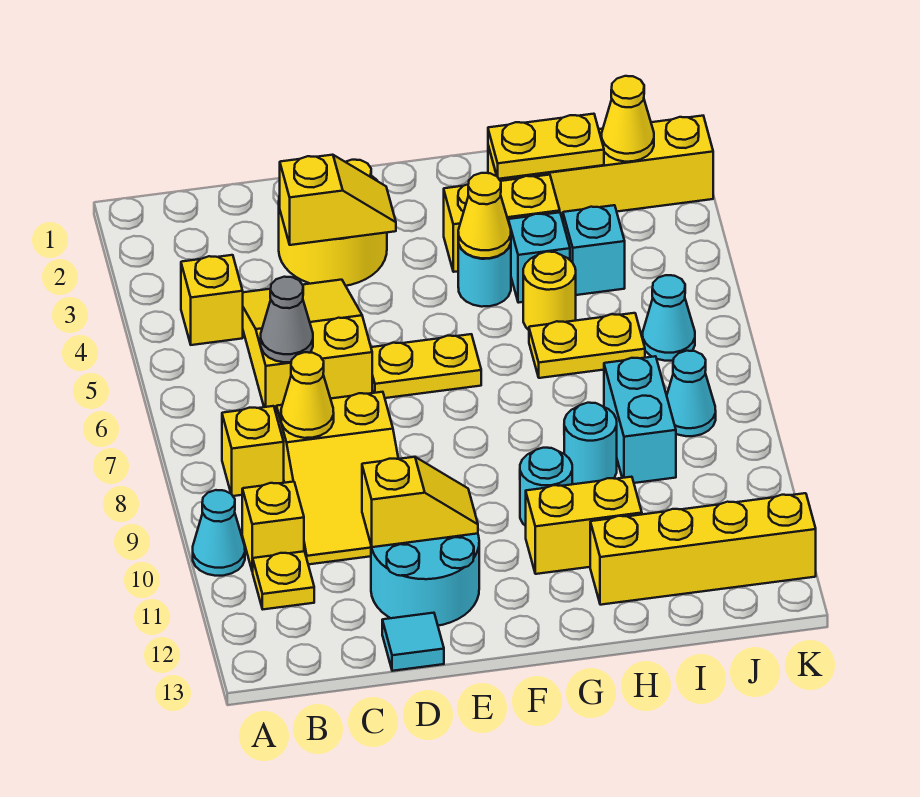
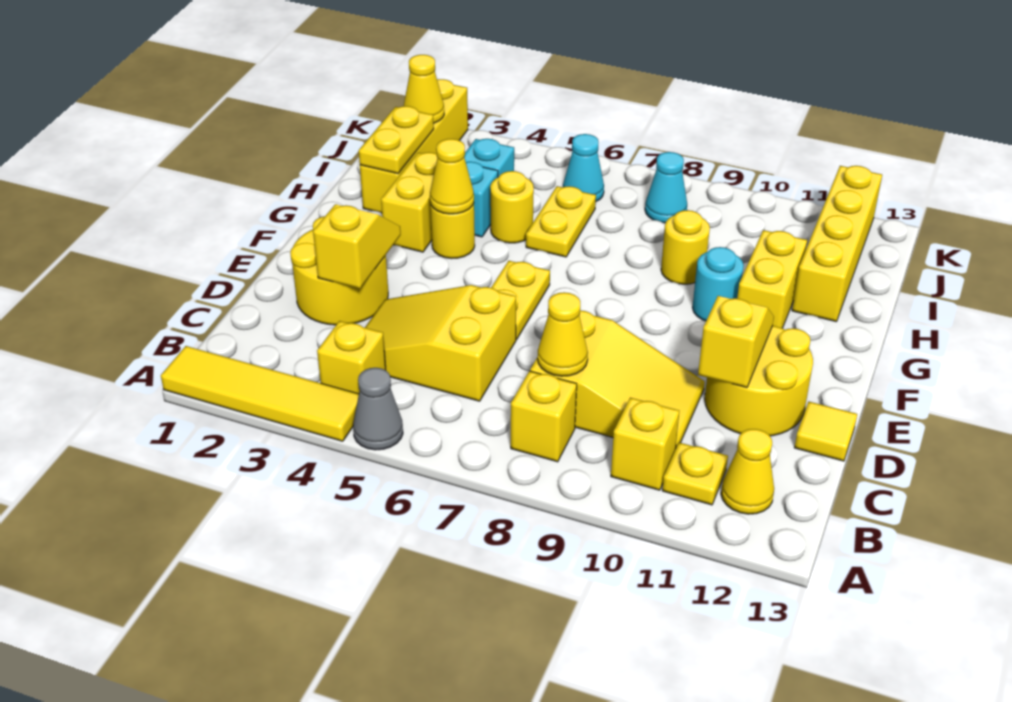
none -> yellow 1x4 tile [161,346,359,441]
cyan 1x1 cone [193,490,245,576] -> none
none -> yellow 1x1 cone [721,429,774,514]
grey 1x1 cone [261,277,313,362] -> grey 1x1 cone moved to [353,368,403,450]
cyan 2x2 round brick [371,534,479,626] -> yellow 2x2 round brick [705,326,813,436]
cyan 1x1 tile [382,613,444,671] -> yellow 1x1 tile [794,402,857,461]
cyan 1x1 round brick [458,241,511,307] -> yellow 1x1 round brick [430,203,475,259]
cyan 1x1 round brick [564,403,617,484] -> yellow 1x1 round brick [661,210,710,284]
cyan 1x2 brick [604,356,676,483] -> none

